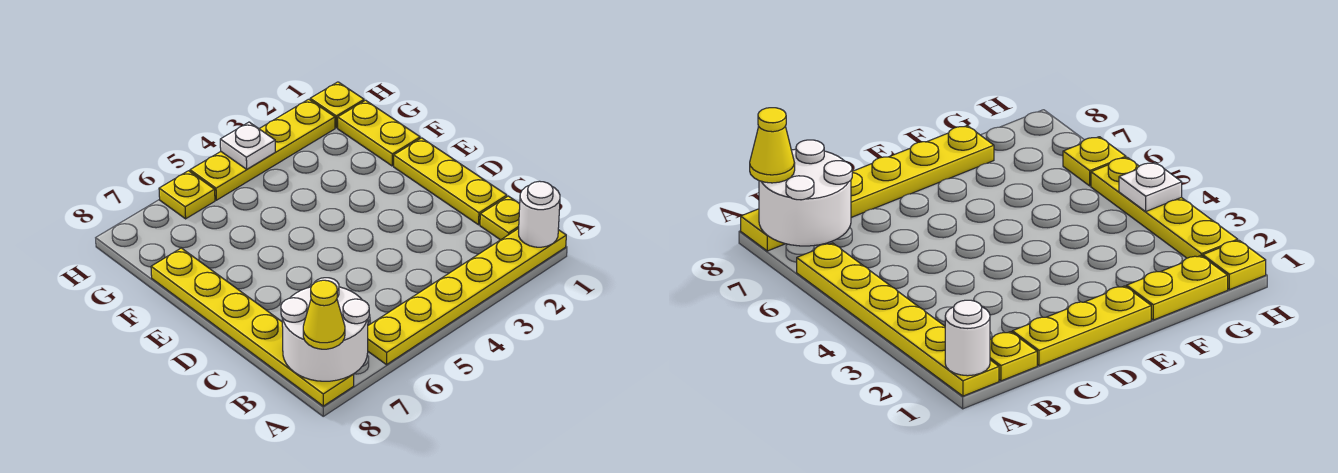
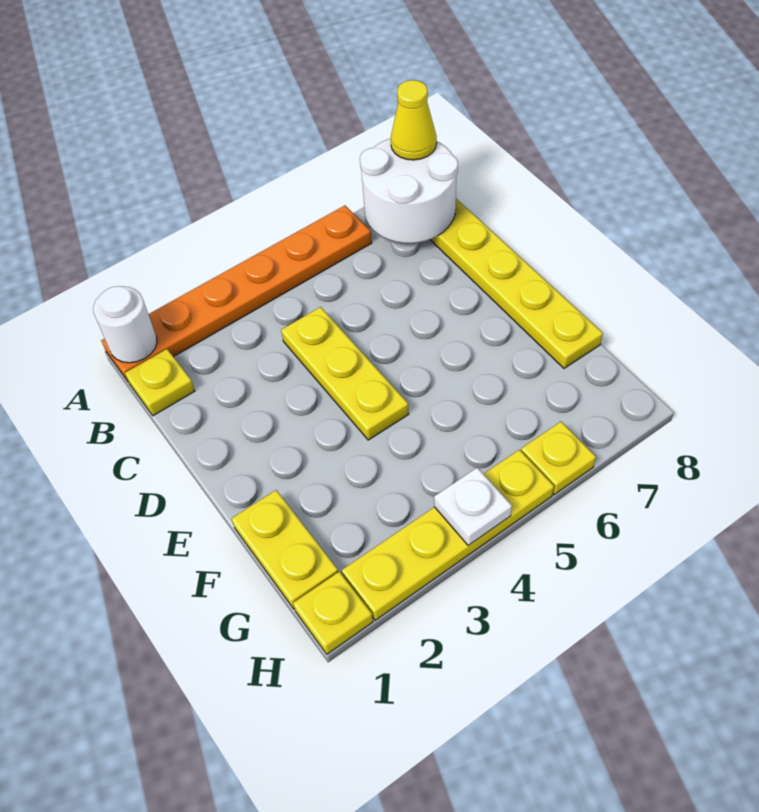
yellow 1x6 plate [368,228,566,365] -> orange 1x6 plate [101,206,372,381]
yellow 1x3 plate [394,138,507,225] -> yellow 1x3 plate moved to [281,307,409,440]

